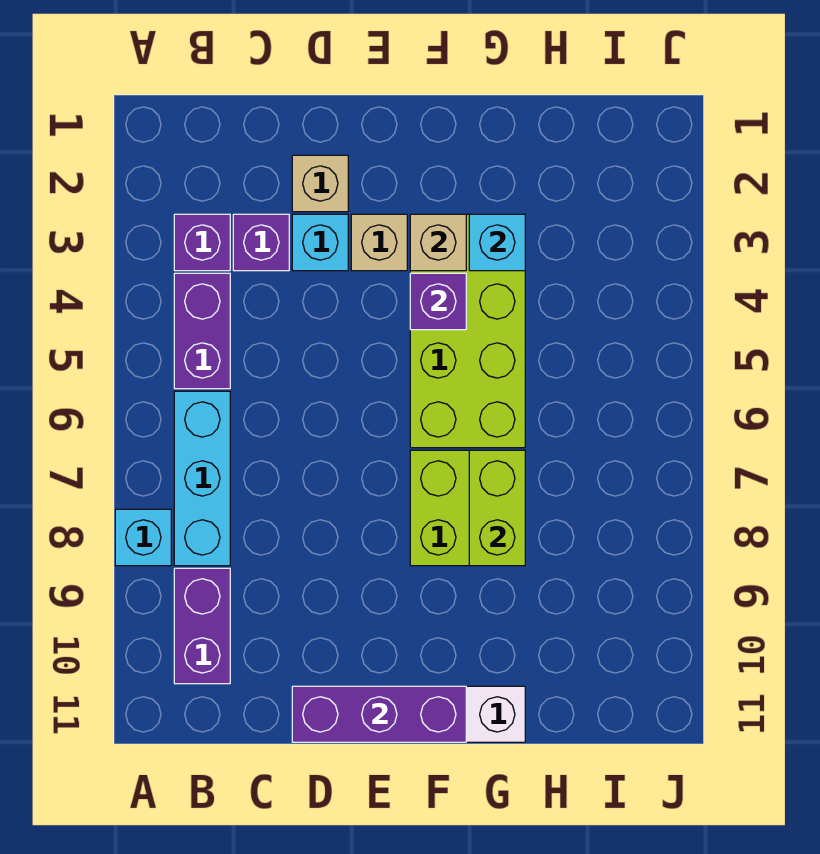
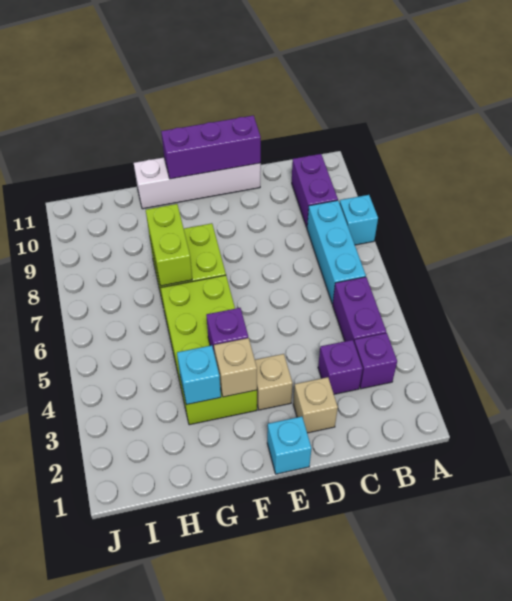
cyan 1x1 brick [292,214,348,271] -> cyan 1x1 brick moved to [267,416,312,474]

